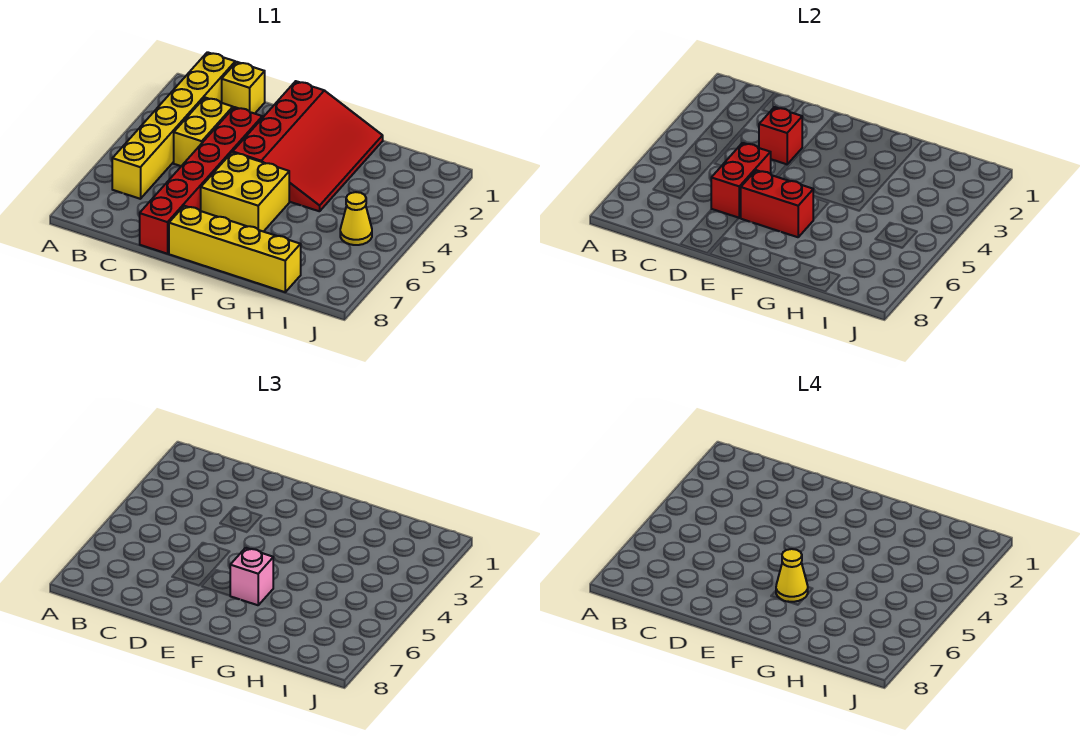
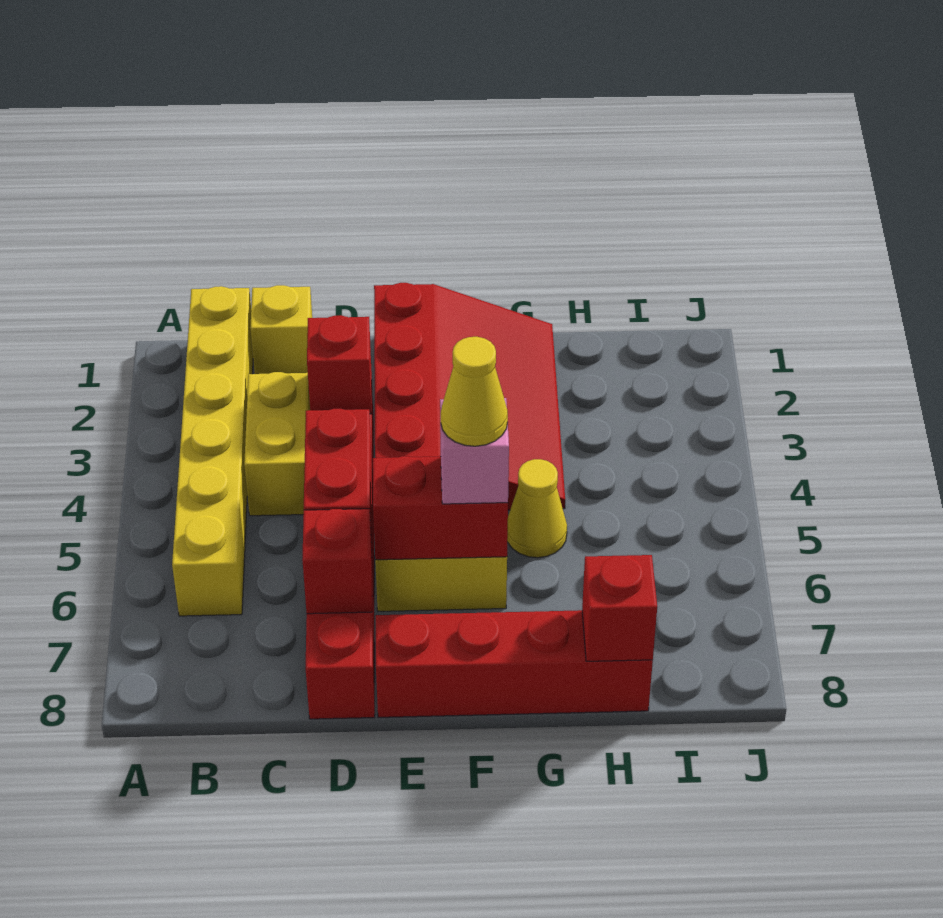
none -> red 1x1 brick [302,509,372,614]
yellow 1x4 brick [169,206,301,292] -> red 1x4 brick [376,610,653,717]
none -> red 1x1 brick [582,555,657,661]
yellow 1x1 cone [340,192,372,245] -> yellow 1x1 cone moved to [507,459,567,558]

